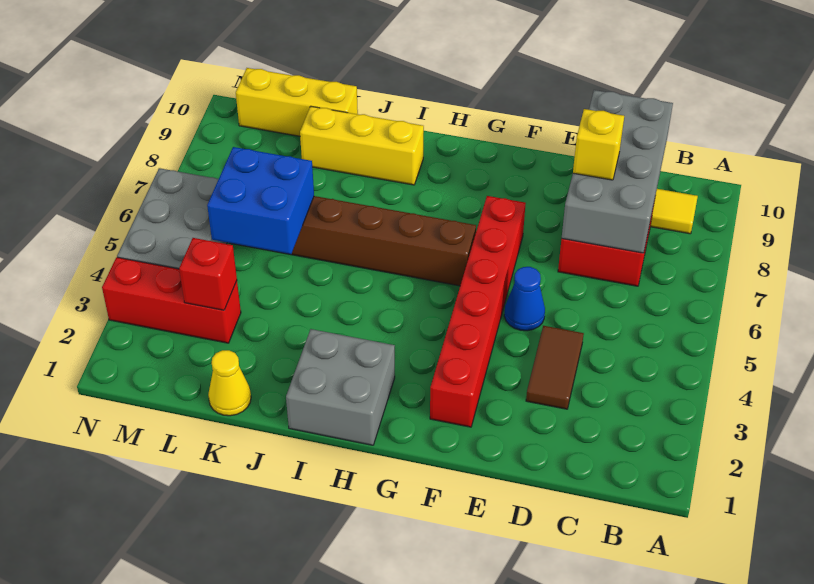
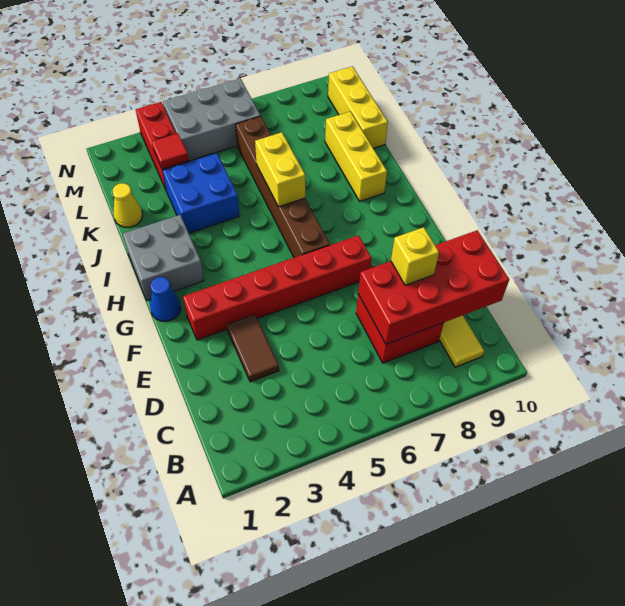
grey 2x4 brick [562,90,673,253] -> red 2x4 brick [358,230,509,344]
brown 1x2 tile [526,326,584,409] -> brown 1x2 tile turned to [227,314,279,382]
blue 1x1 cone [504,267,545,331] -> blue 1x1 cone moved to [150,277,181,321]
none -> yellow 1x2 brick [255,132,305,207]
blue 2x2 brick [207,147,314,254] -> blue 2x2 brick moved to [162,153,239,233]
red 1x1 brick [179,238,237,310] -> red 1x1 tile [152,133,189,169]

